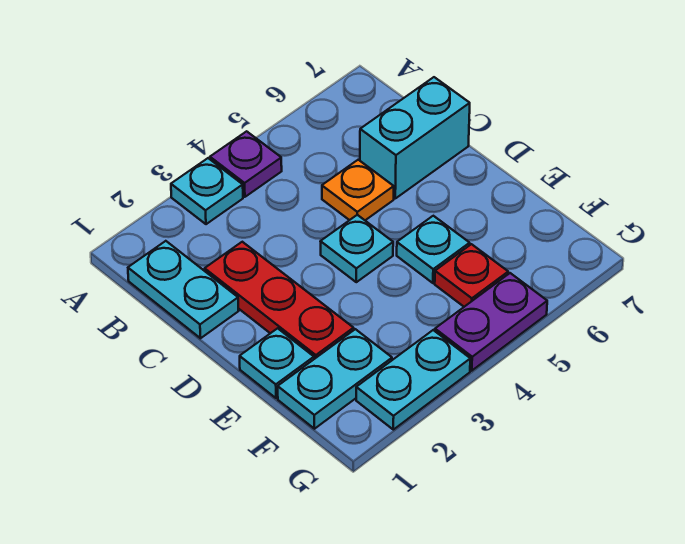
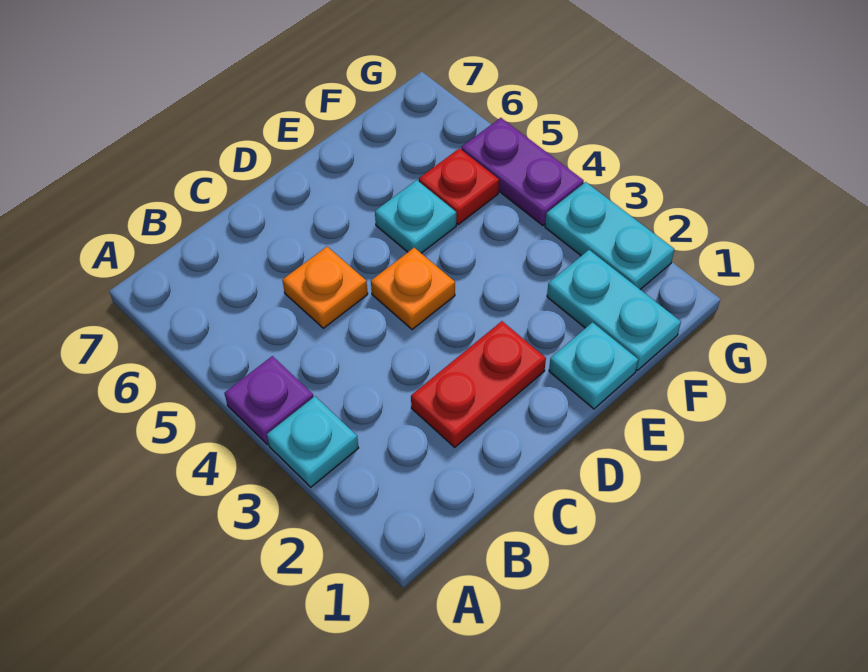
cyan 1x2 plate [128,241,238,338] -> none
red 1x3 plate [205,242,354,359] -> red 1x2 plate [411,321,546,447]
cyan 1x2 brick [360,77,470,198] -> none
cyan 1x1 plate [320,215,393,282] -> orange 1x1 plate [371,248,455,330]

